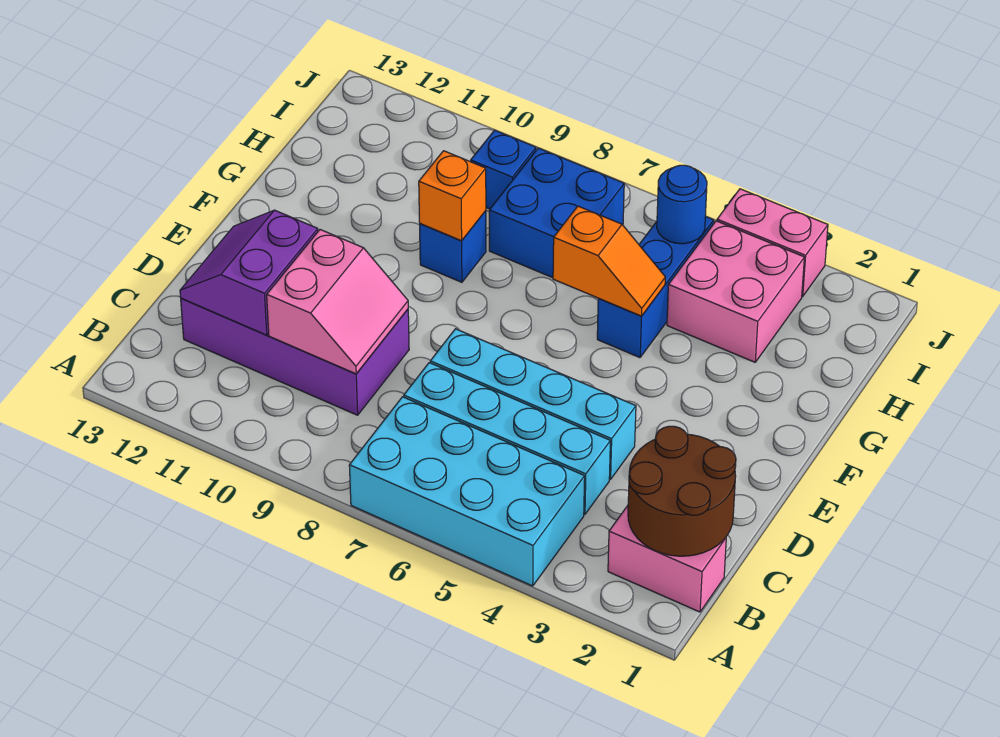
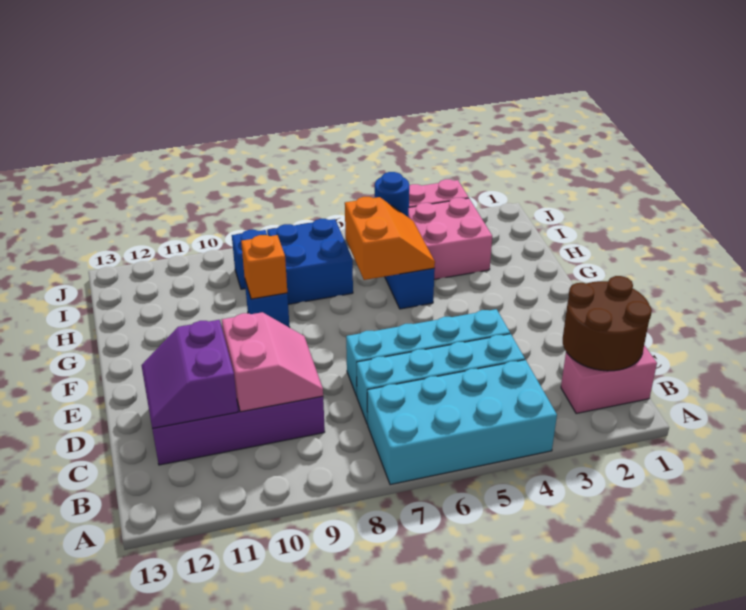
orange 1x2 slope [553,206,665,316] -> orange 2x2 slope [345,197,435,280]

